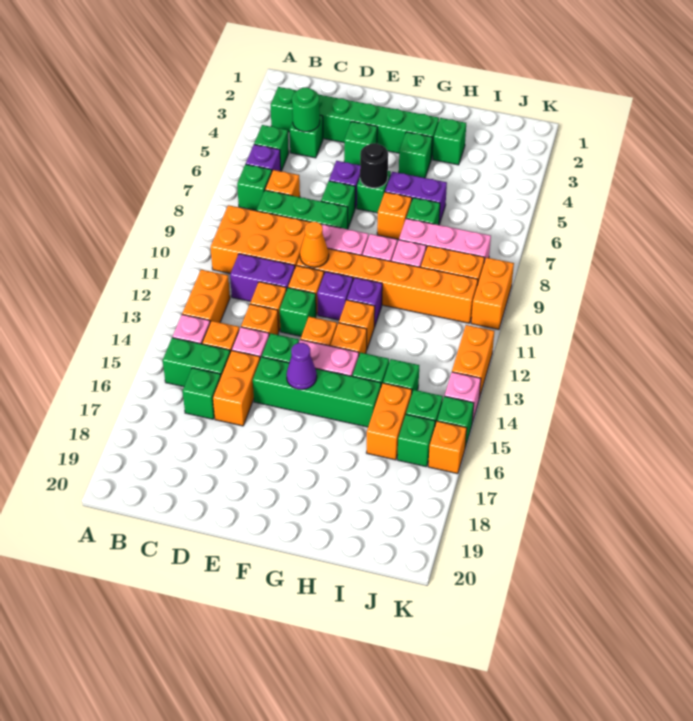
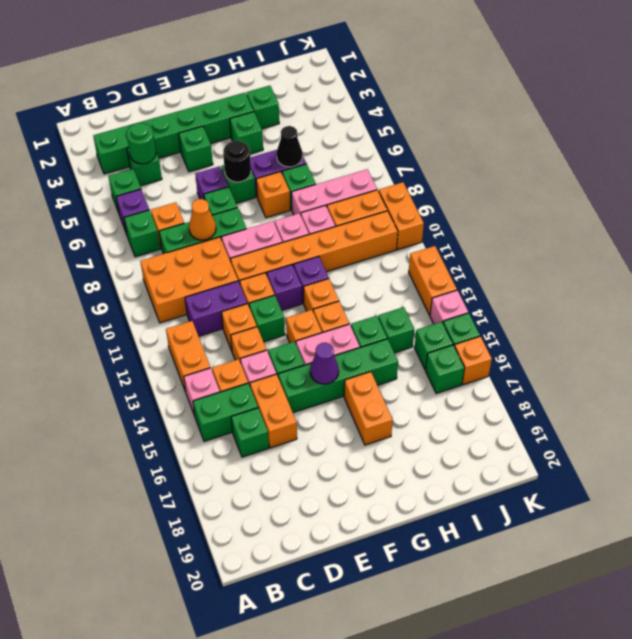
orange 1x1 cone [300,222,329,267] -> orange 1x1 cone moved to [189,199,216,240]
none -> black 1x1 cone [276,126,303,167]
orange 1x2 brick [366,383,412,460] -> orange 1x2 brick moved to [344,372,393,445]

